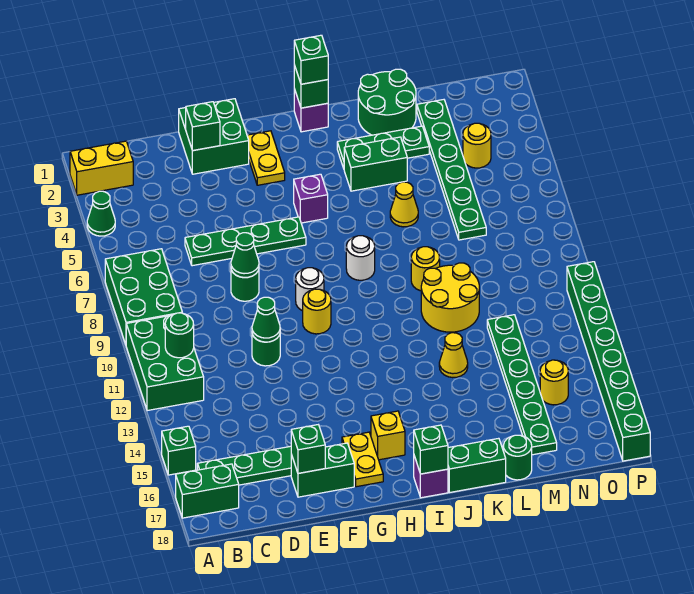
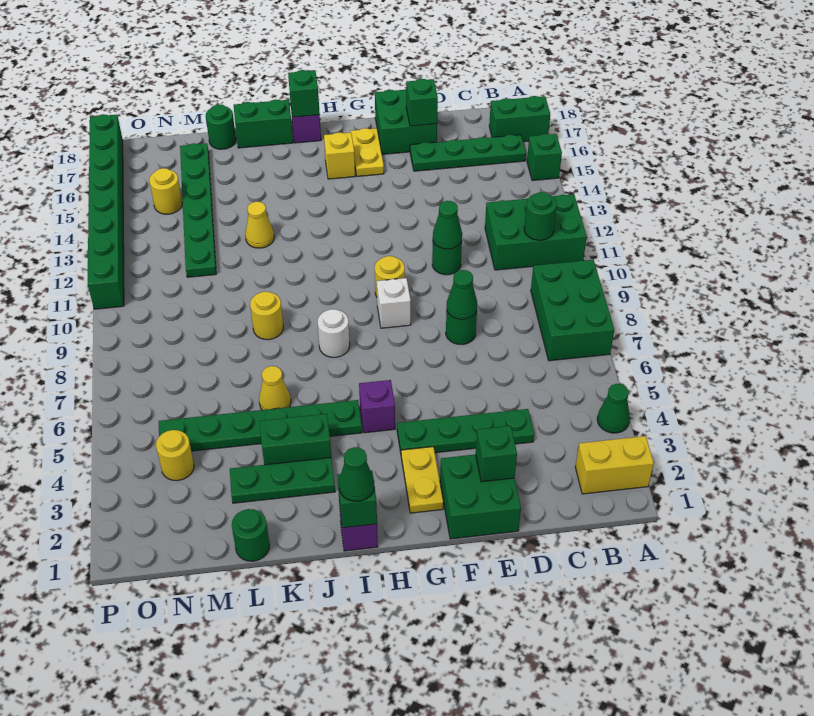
green 2x3 brick [126,315,204,411] -> green 2x3 brick turned to [485,194,587,270]
green 1x4 plate [185,217,306,266] -> green 1x4 plate moved to [397,409,534,453]
green 1x2 brick [291,443,354,497] -> green 2x2 brick [375,90,437,154]
white 1x1 round brick [296,268,324,311] -> white 1x1 brick [377,278,411,328]
green 1x1 brick [294,35,328,84] -> green 1x1 cone [339,447,374,501]
green 2x2 round brick [358,69,416,135] -> green 1x1 round brick [232,509,270,561]
yellow 2x2 round brick [421,263,479,332] -> none
green 1x6 plate [417,100,486,240] -> green 1x6 plate turned to [159,400,362,451]

